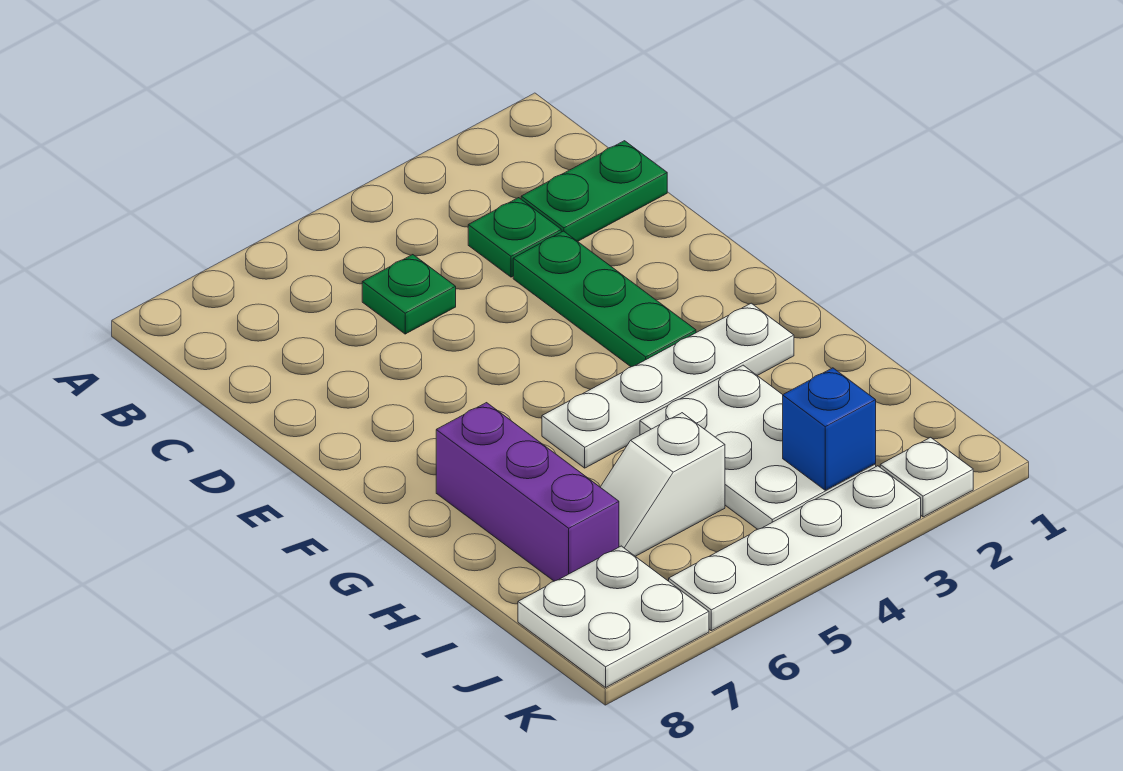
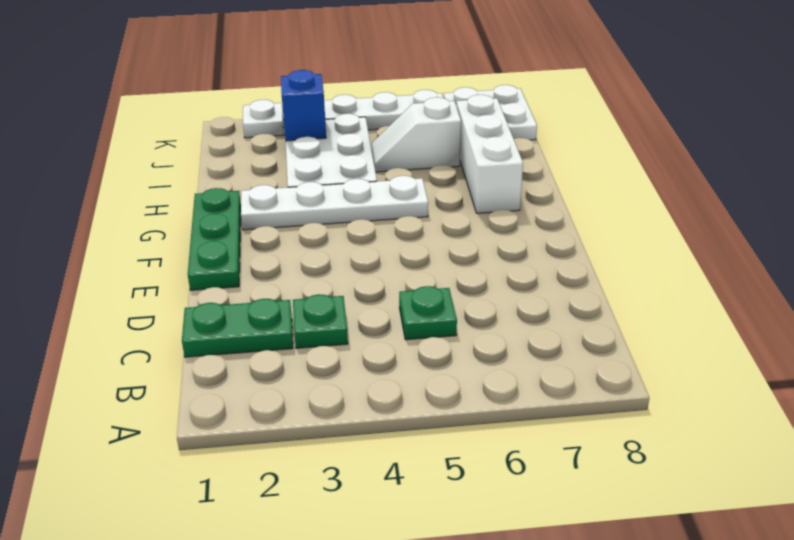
green 1x3 plate [513,231,696,367] -> green 1x3 plate moved to [188,188,241,290]
purple 1x3 brick [436,403,619,581] -> white 1x3 brick [457,95,523,213]
white 1x2 slope [600,413,725,556] -> white 1x2 slope turned to [372,97,461,172]

